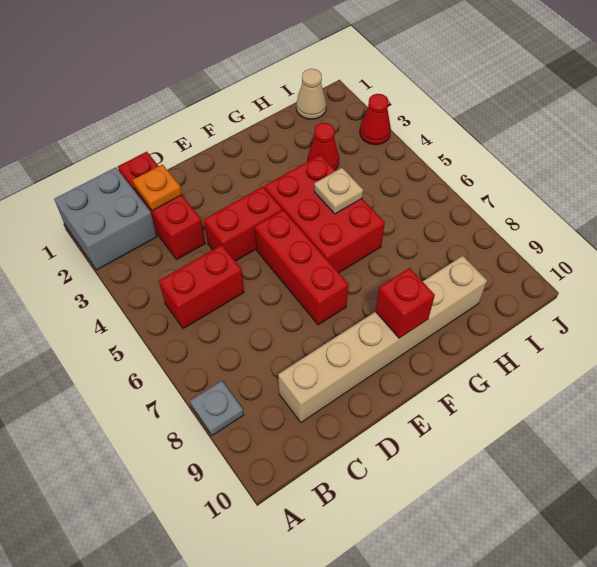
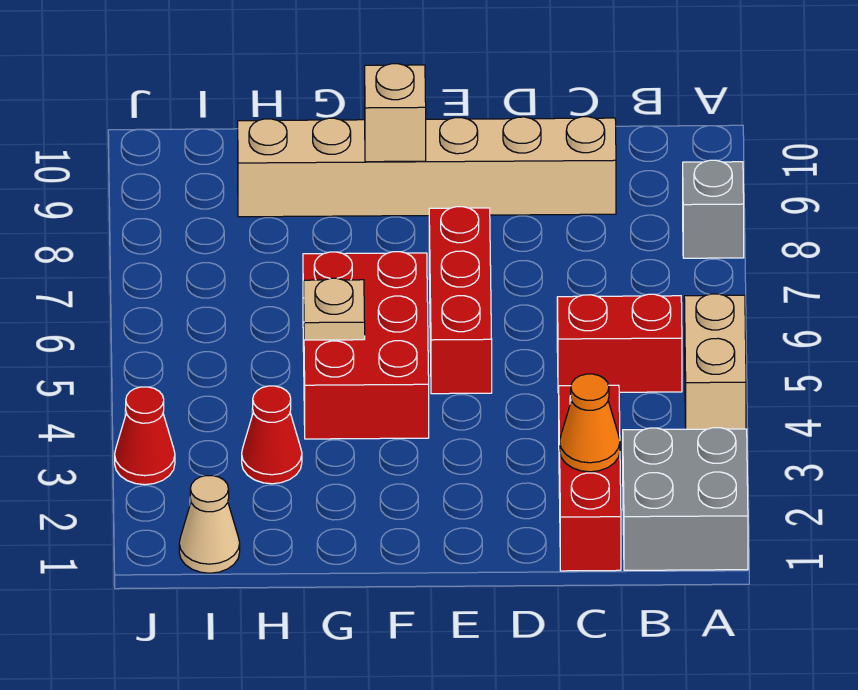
none -> tan 1x2 brick [684,294,746,429]
grey 1x1 plate [190,381,244,436] -> grey 1x1 brick [683,160,744,258]
orange 1x1 plate [133,164,182,211] -> orange 1x1 cone [560,374,620,472]
red 1x2 brick [204,187,282,261] -> none
red 1x1 brick [375,268,435,338] -> tan 1x1 brick [365,64,426,162]

